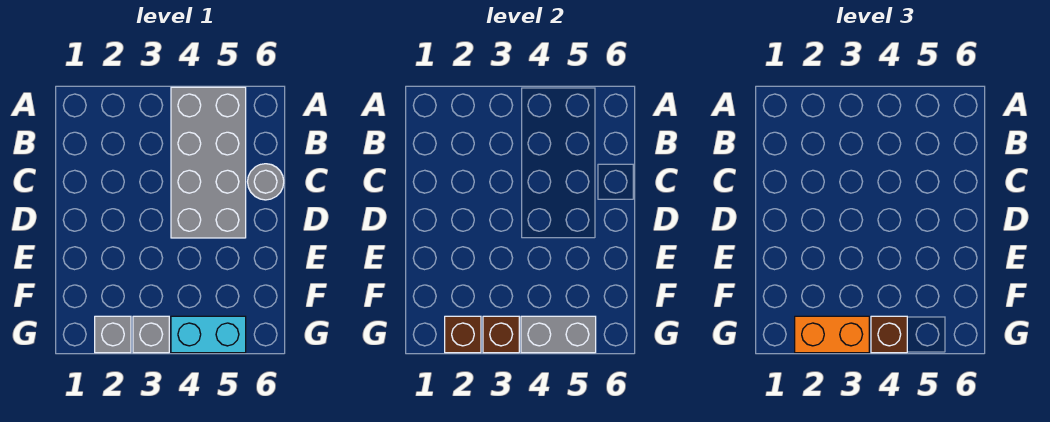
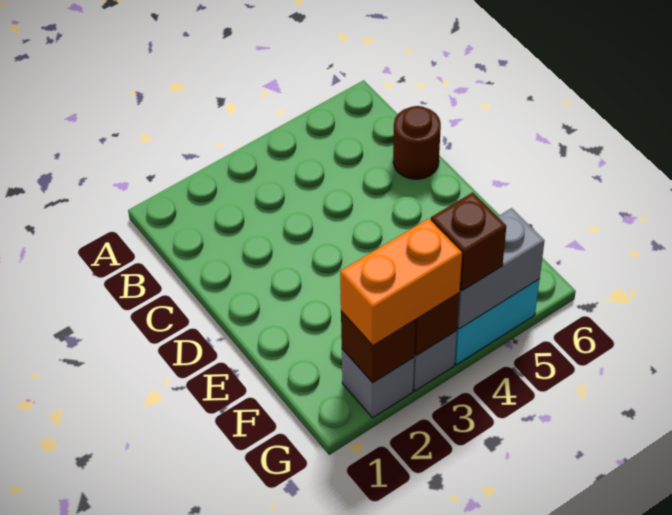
grey 2x4 brick [171,87,246,238] -> none
grey 1x1 round brick [248,164,284,200] -> brown 1x1 round brick [393,106,441,179]

